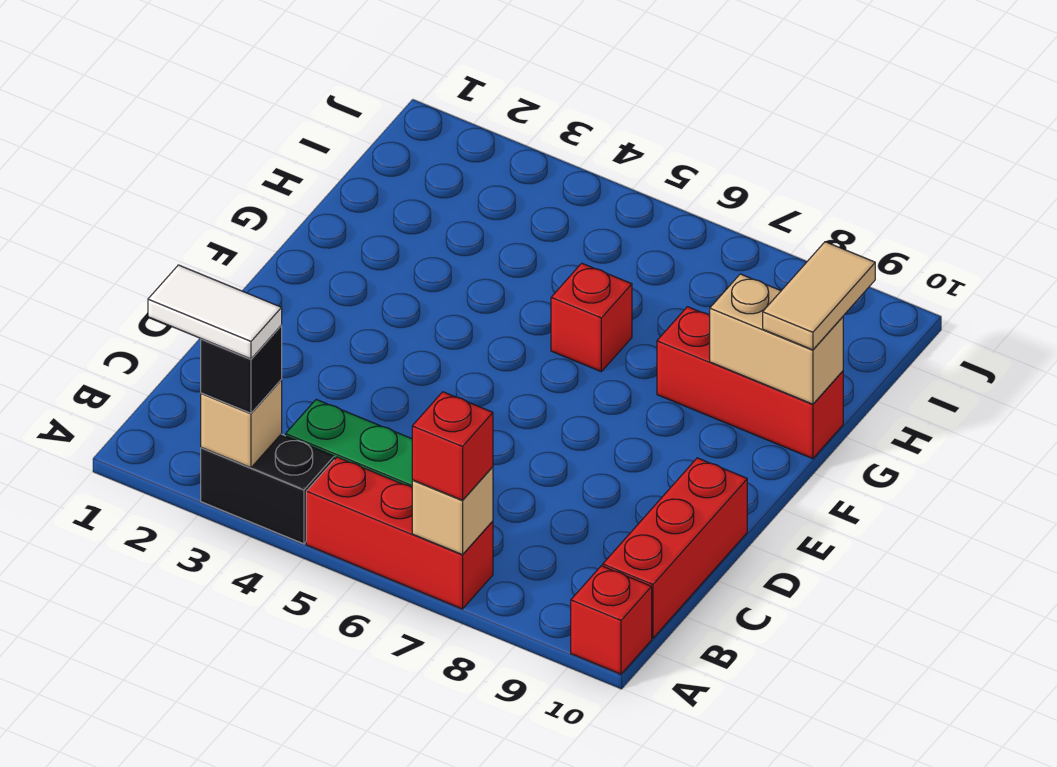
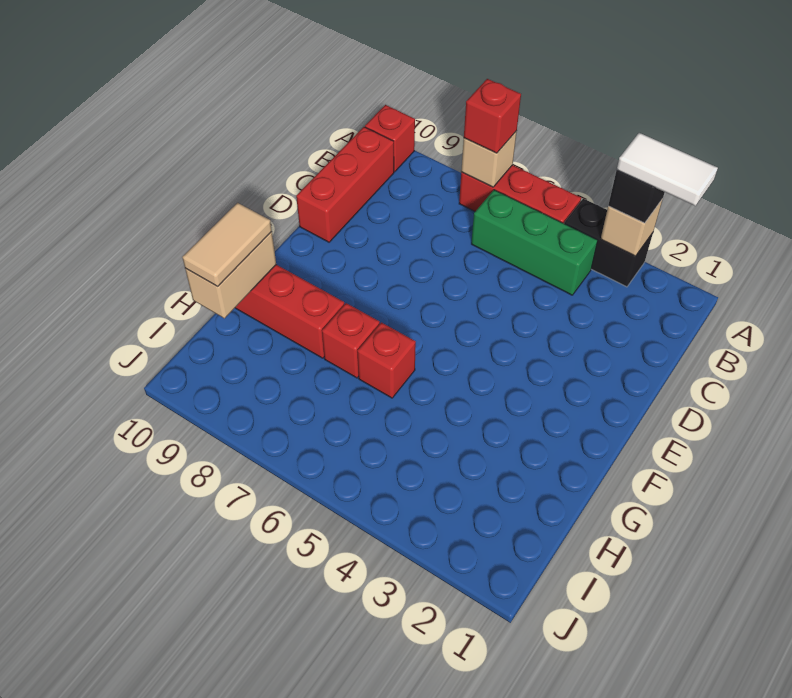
none -> red 1x1 brick [322,303,380,378]
tan 1x2 brick [710,274,843,404] -> tan 1x2 brick turned to [185,232,276,318]

